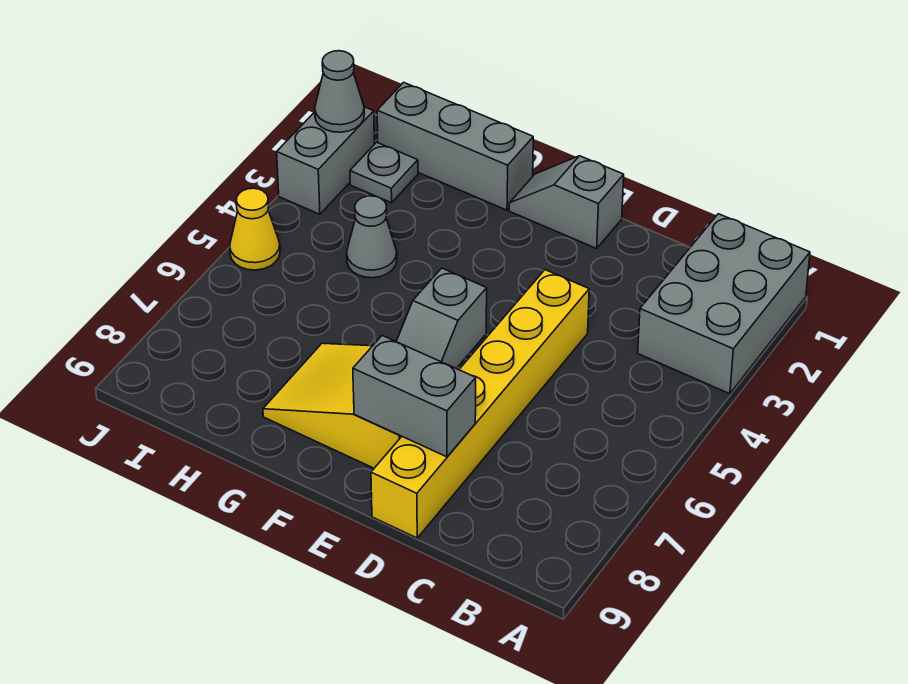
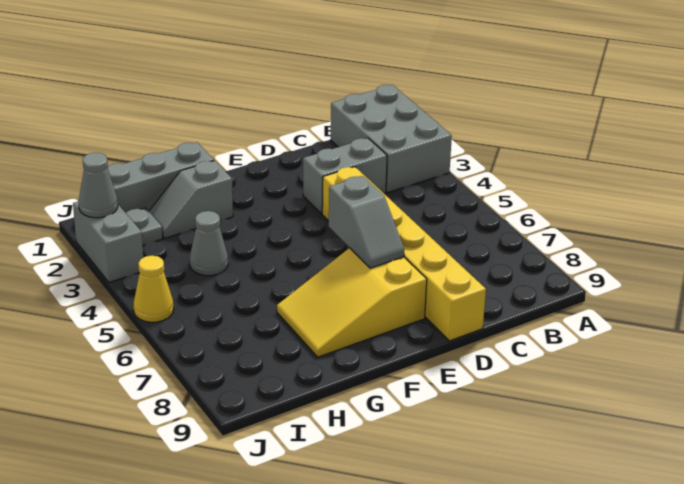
grey 1x2 brick [353,336,476,457] -> grey 1x2 brick moved to [303,138,387,214]
grey 1x2 slope [509,156,624,248] -> grey 1x2 slope moved to [149,161,233,238]

